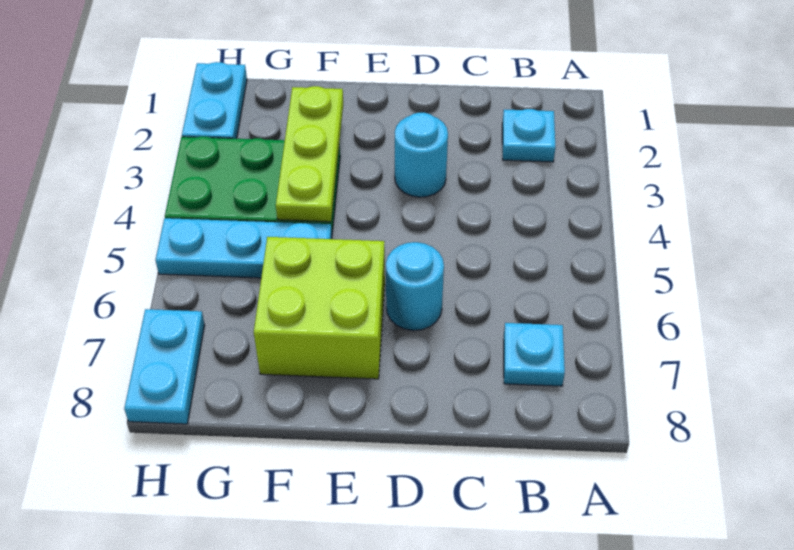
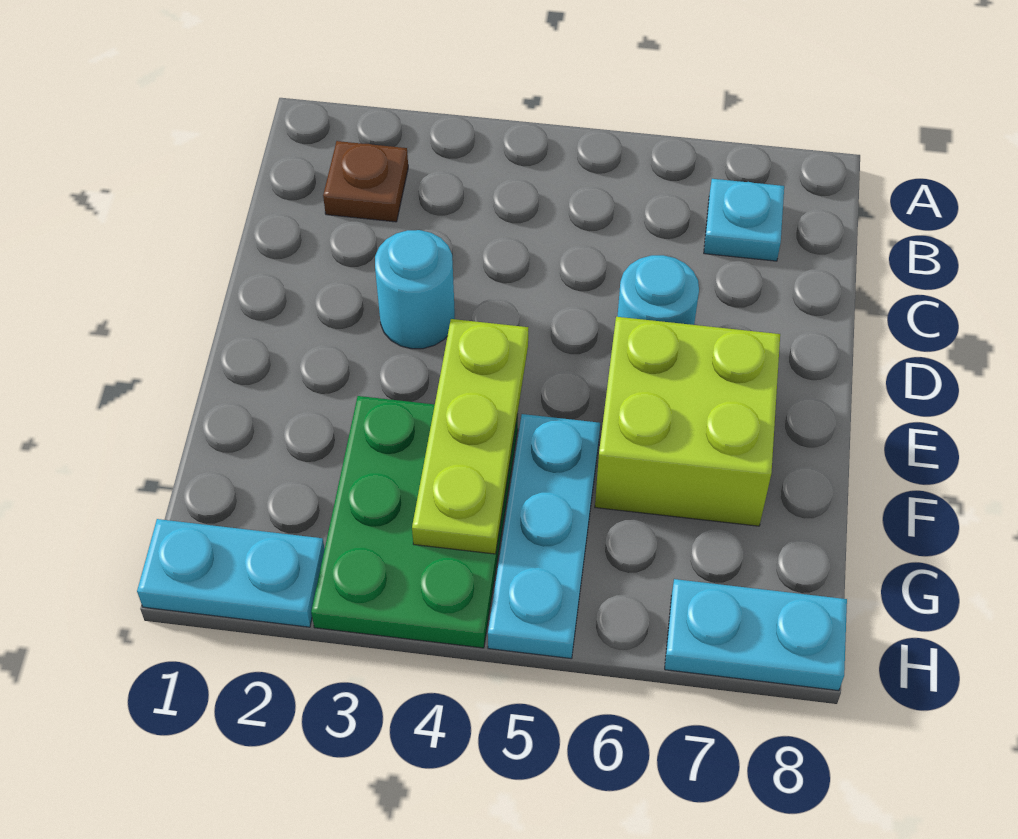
cyan 1x1 plate [502,109,556,162] -> brown 1x1 plate [323,141,408,222]
lime 1x3 plate [276,86,343,222] -> lime 1x3 plate turned to [412,319,528,554]

